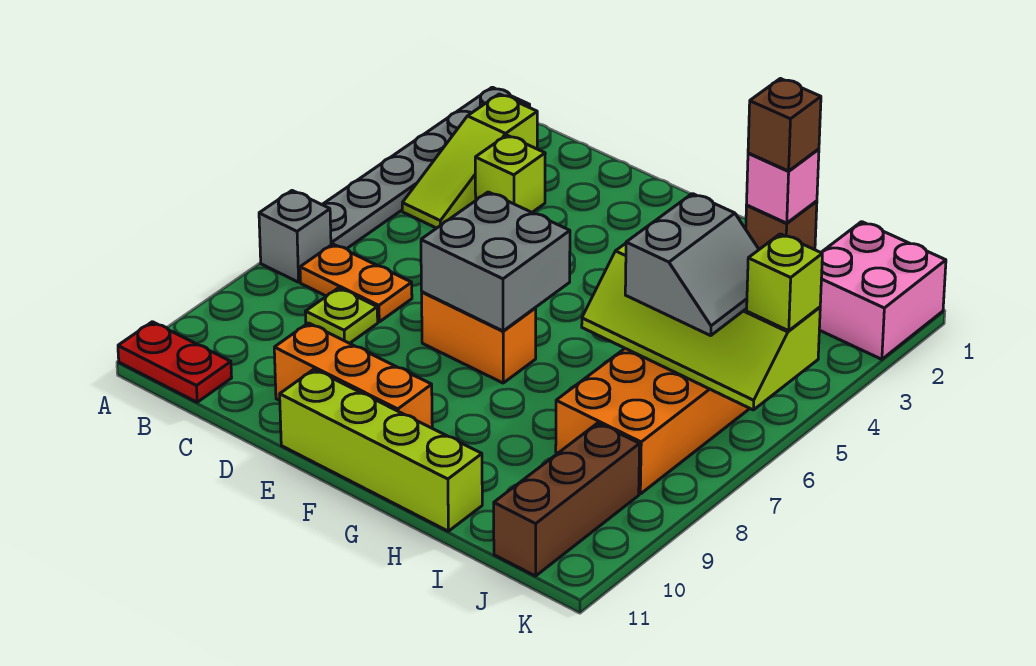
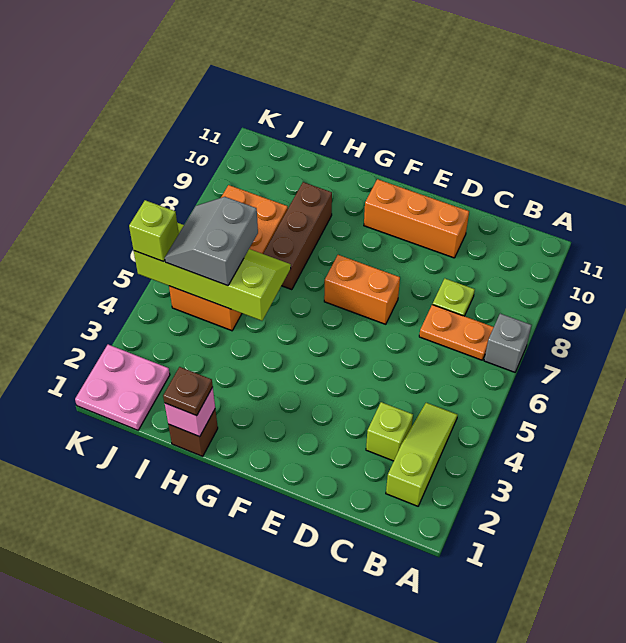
grey 1x6 plate [322,87,530,249] -> none
red 1x2 plate [118,322,232,402] -> none
grey 2x2 brick [421,192,570,331] -> none
lime 1x4 brick [280,369,482,531] -> none
brown 1x1 brick [748,79,821,171] -> brown 1x1 plate [163,367,213,416]
pink 2x2 brick [819,222,946,359] -> pink 2x2 plate [75,345,170,430]
brown 1x3 brick [494,423,640,576] -> brown 1x3 brick moved to [263,182,332,290]

